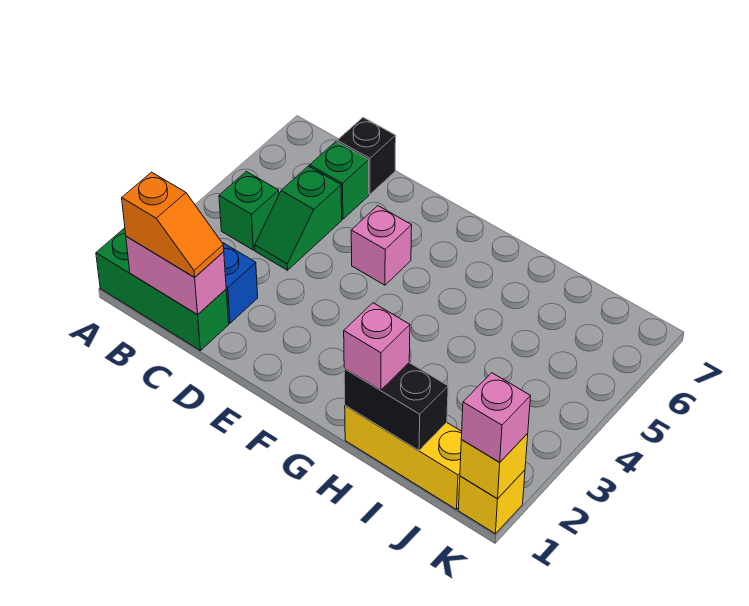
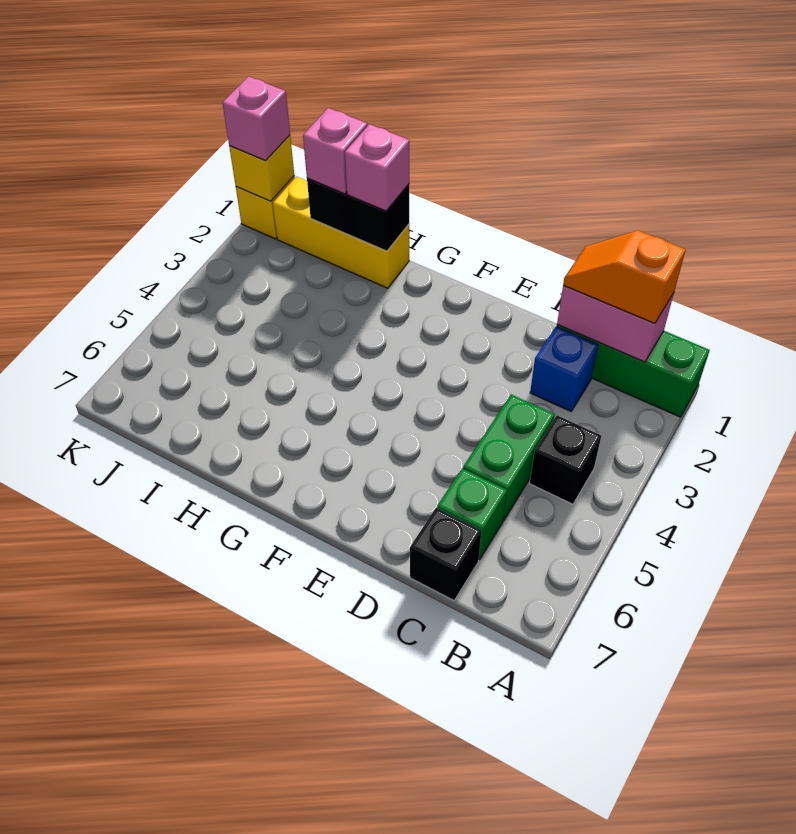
green 1x1 brick [219,171,279,250] -> black 1x1 brick [530,415,601,504]
green 1x2 slope [255,166,342,270] -> green 1x2 brick [463,395,554,520]
pink 1x1 brick [351,206,412,285] -> pink 1x1 brick moved to [303,108,367,194]

